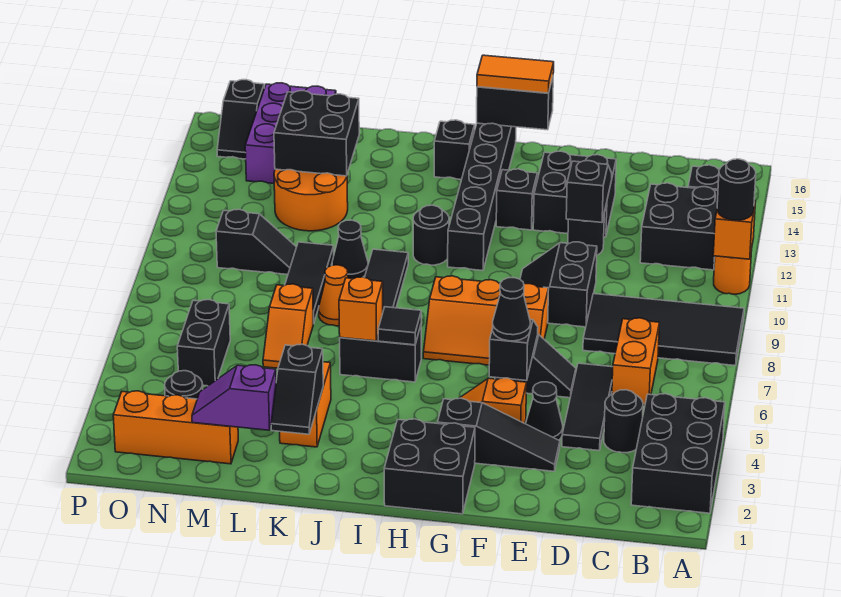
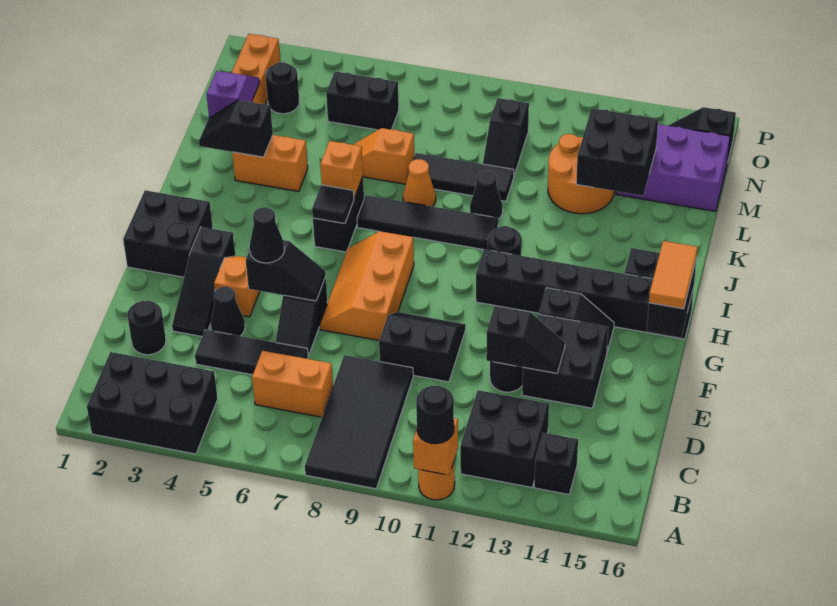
black 1x1 round brick [604,390,643,453] -> black 1x1 round brick moved to [127,301,166,355]

